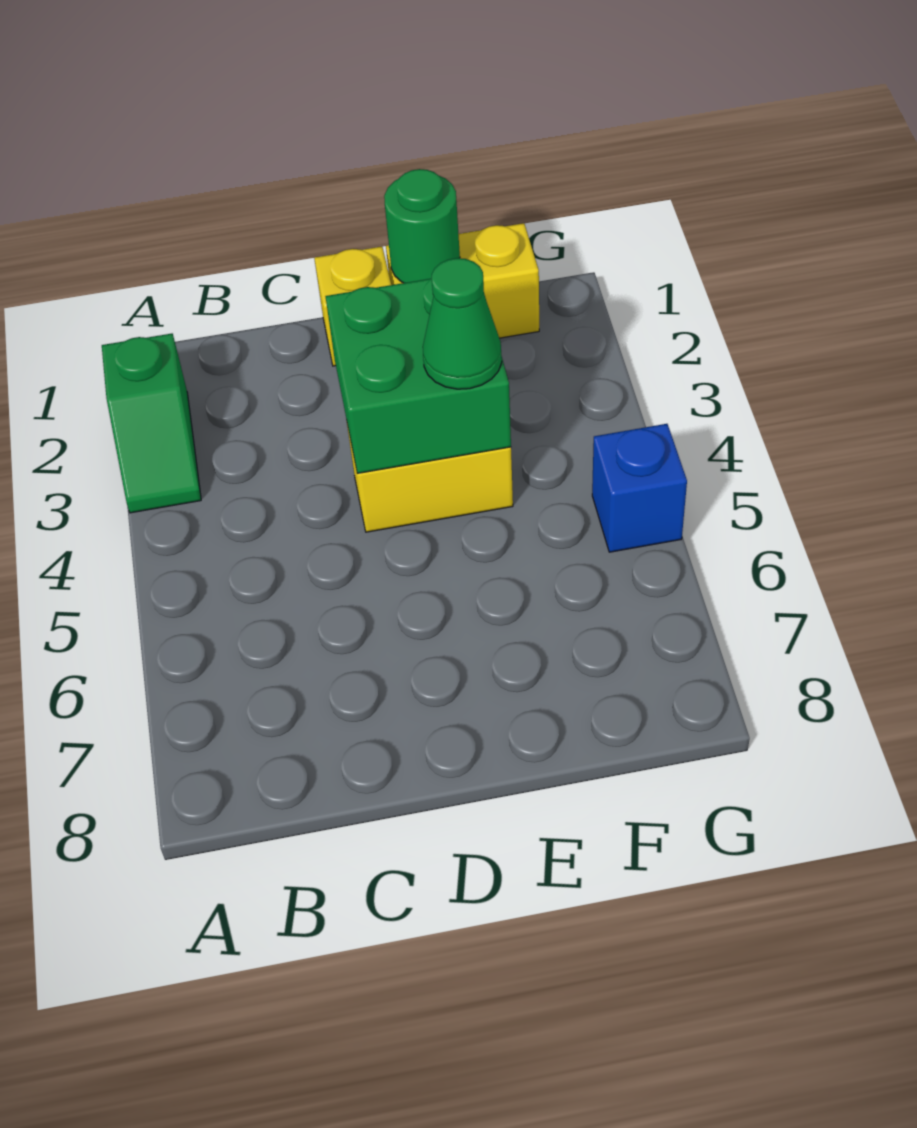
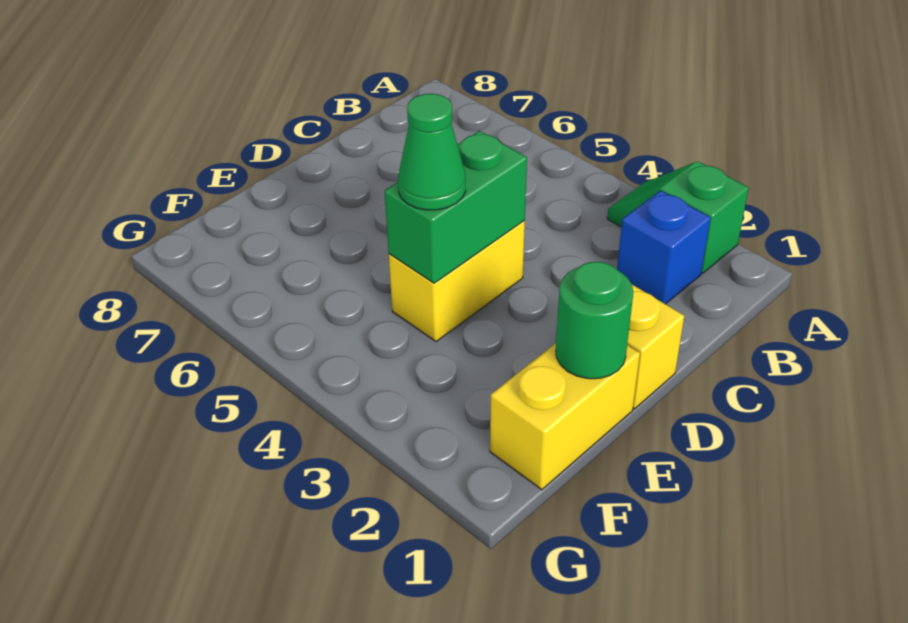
green 2x2 brick [325,278,511,474] -> green 1x2 brick [385,131,527,283]
blue 1x1 brick [592,424,687,552] -> blue 1x1 brick moved to [617,190,711,304]

